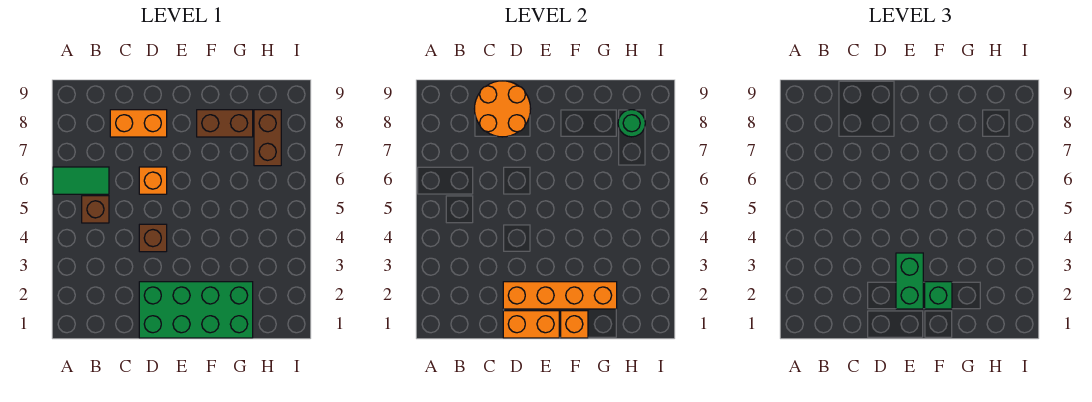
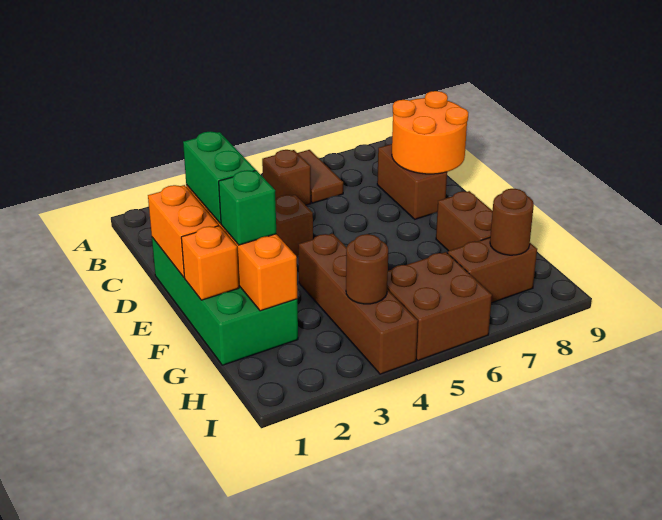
green 1x2 tile [53,167,109,194] -> brown 1x2 tile [298,150,343,203]
orange 1x2 brick [110,110,167,137] -> brown 1x2 brick [377,144,447,219]
orange 1x1 brick [139,167,167,194] -> none
green 1x2 brick [896,253,923,309] -> green 1x2 brick turned to [183,131,256,223]
none -> brown 1x4 brick [299,233,418,374]
none -> brown 1x1 round brick [346,234,388,304]
none -> brown 2x2 brick [387,252,492,360]
green 1x1 round brick [618,110,645,137] -> brown 1x1 round brick [490,189,534,255]

